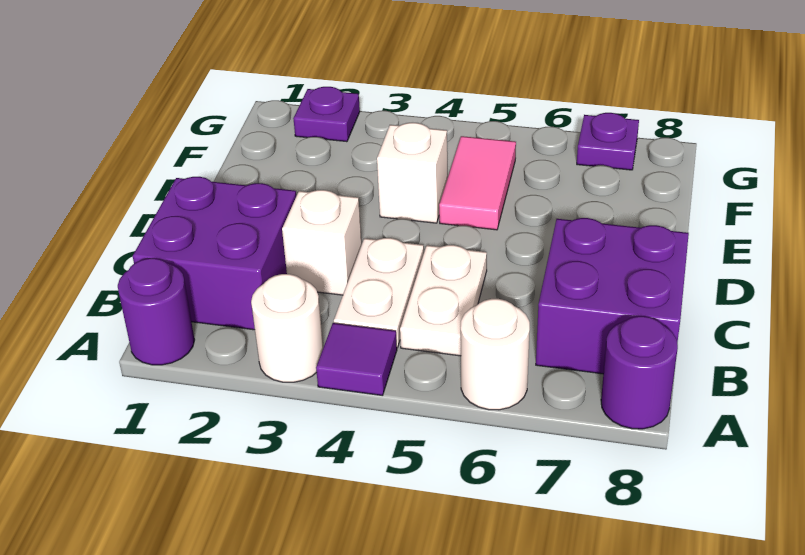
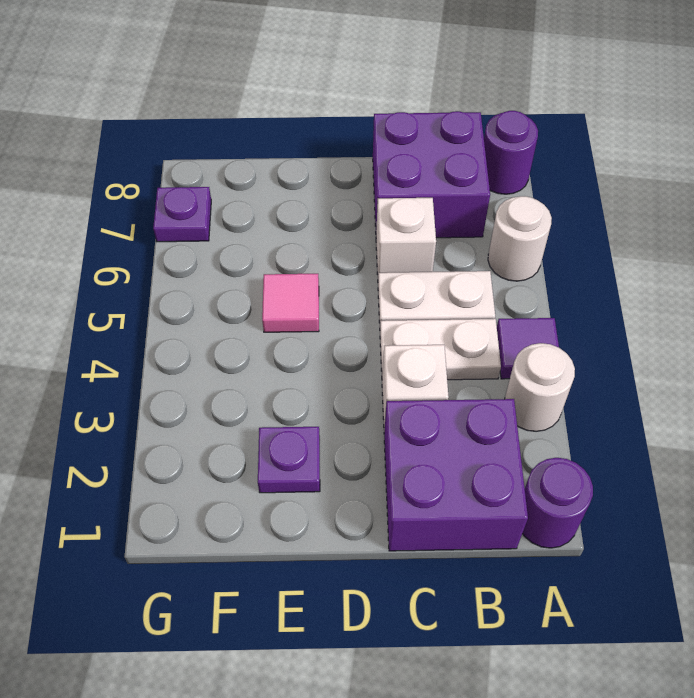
white 1x1 brick [377,123,447,223] -> white 1x1 brick moved to [376,198,436,275]
pink 1x2 tile [439,136,516,230] -> pink 1x1 tile [262,274,319,332]
purple 1x1 plate [293,87,360,142] -> purple 1x1 plate moved to [258,427,320,493]

